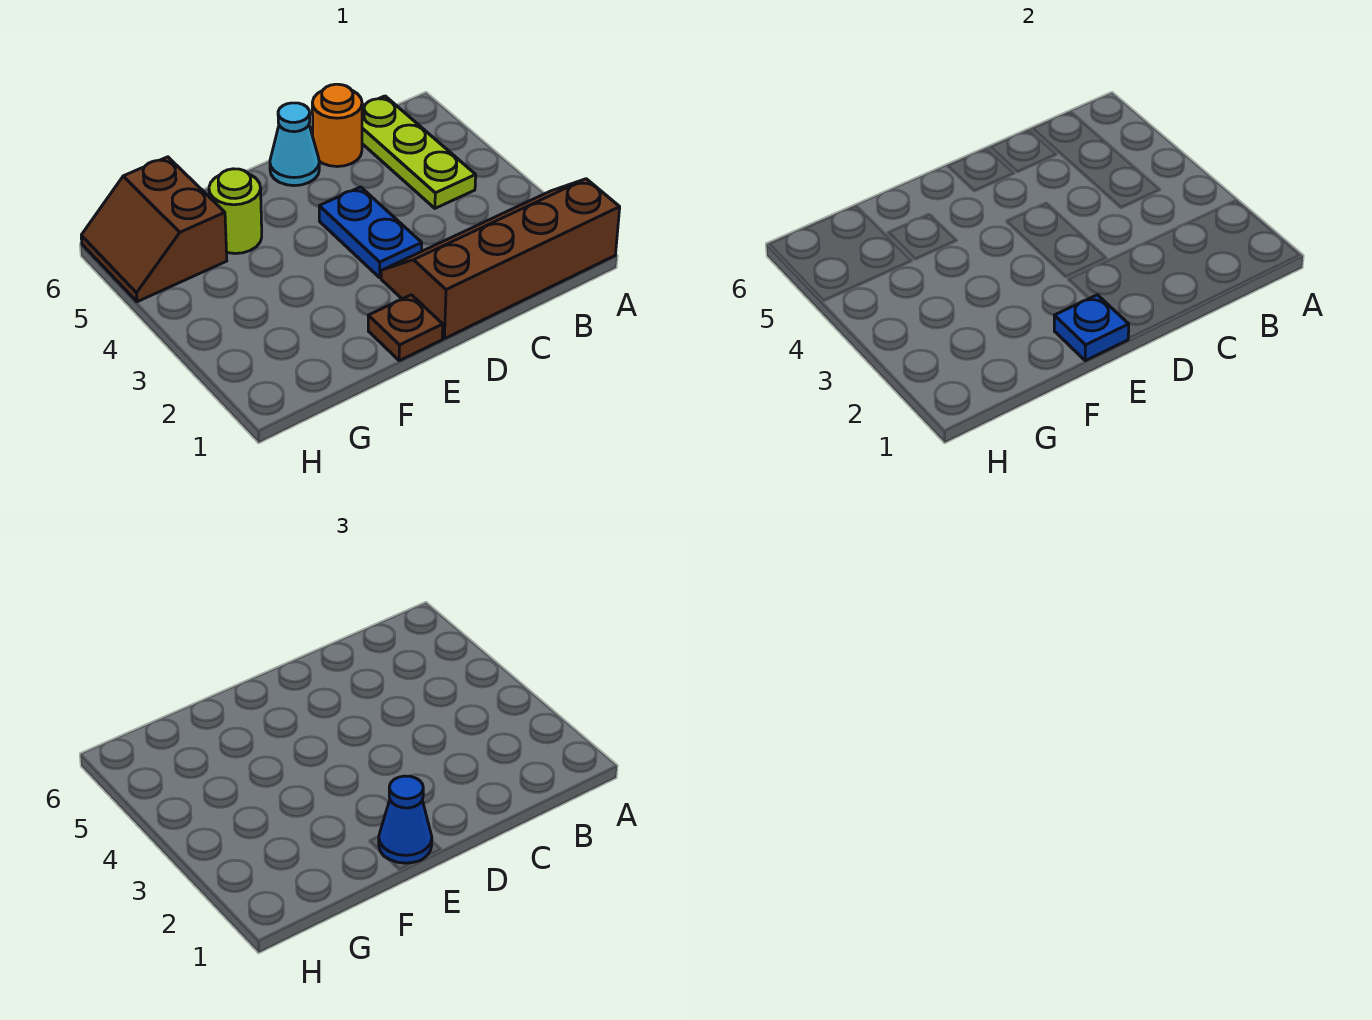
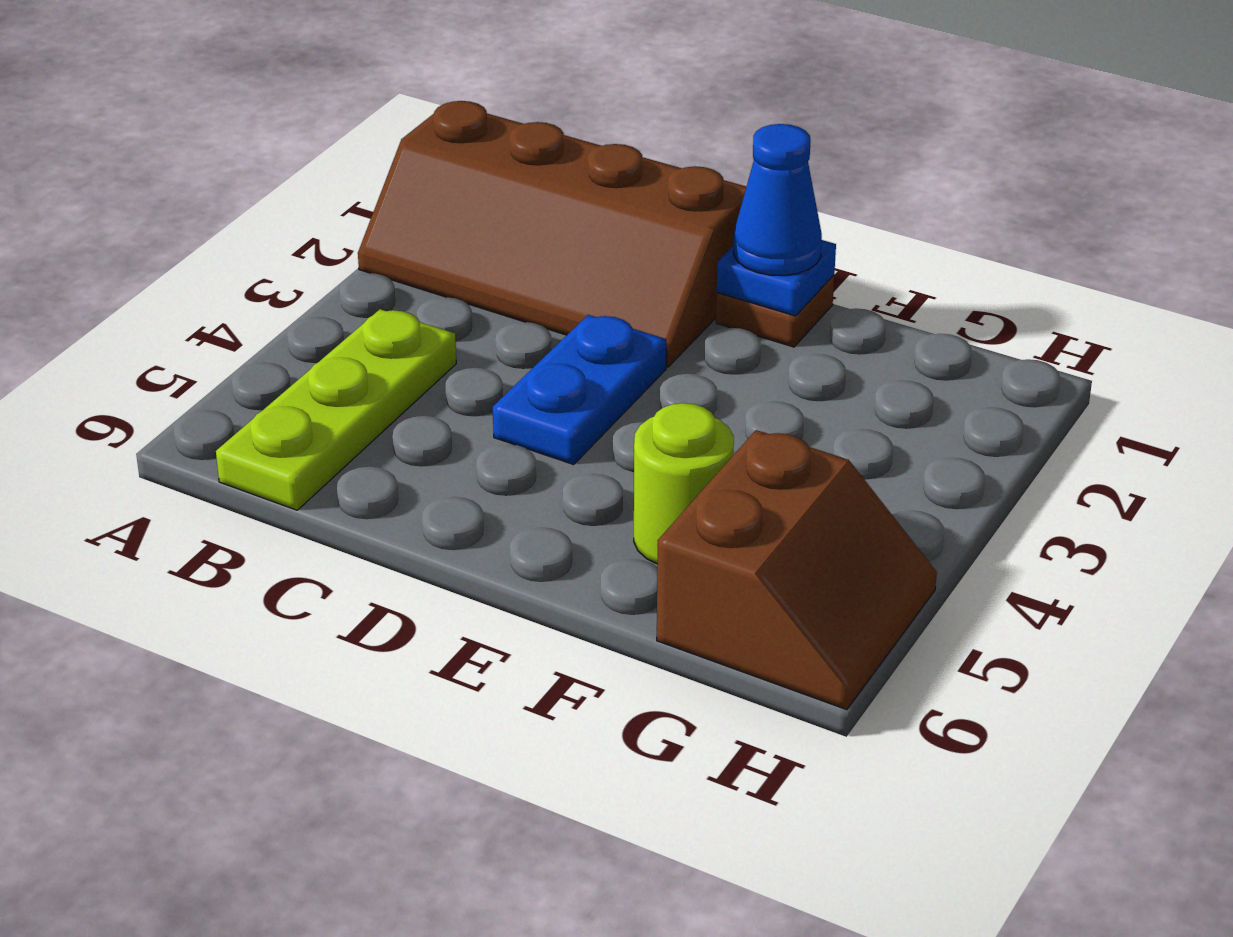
orange 1x1 round brick [312,84,362,167] -> none
cyan 1x1 cone [270,103,319,186] -> none

